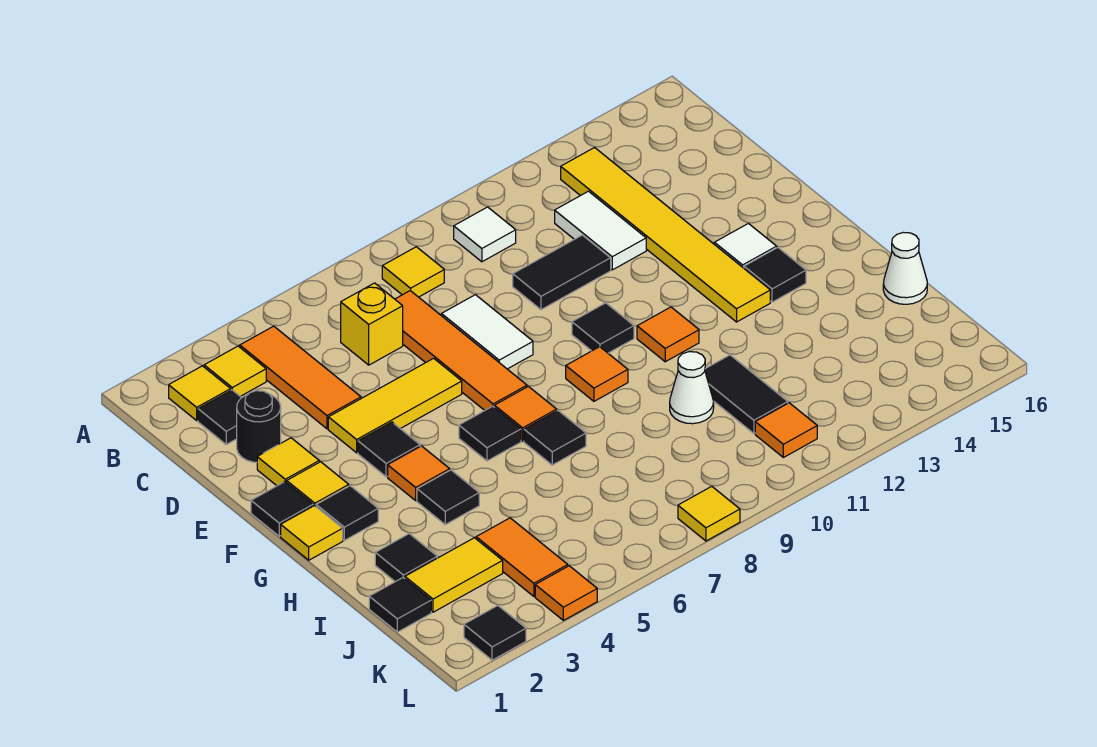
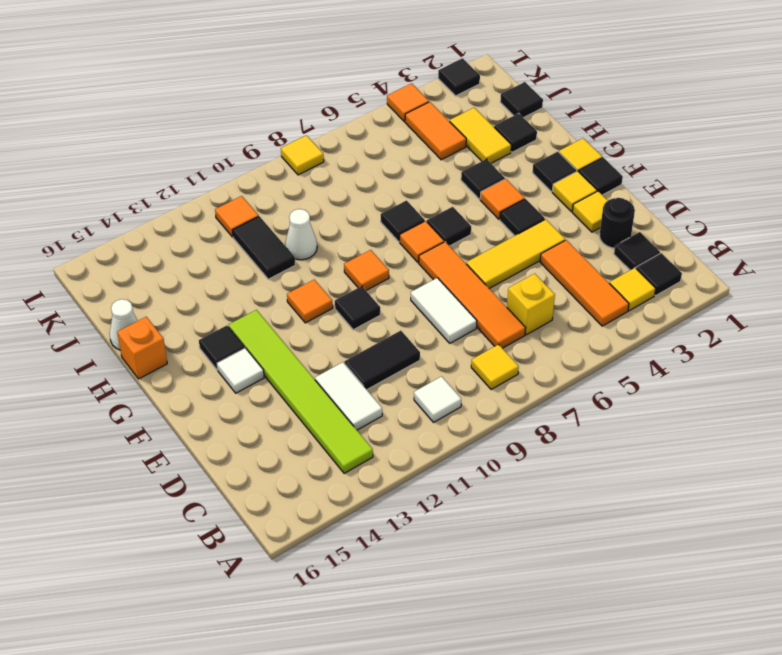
yellow 1x1 tile [169,366,231,420] -> black 1x1 tile [636,253,682,295]
yellow 1x6 tile [561,148,770,322] -> lime 1x6 tile [229,310,373,473]
none -> orange 1x1 brick [117,317,167,379]
yellow 1x2 tile [405,538,503,612] -> yellow 1x2 tile turned to [450,108,511,163]

